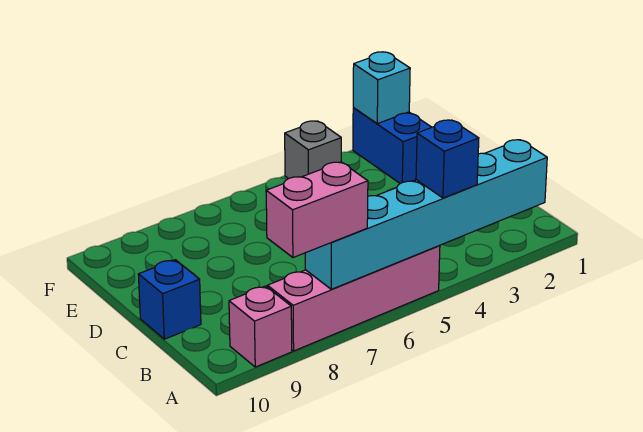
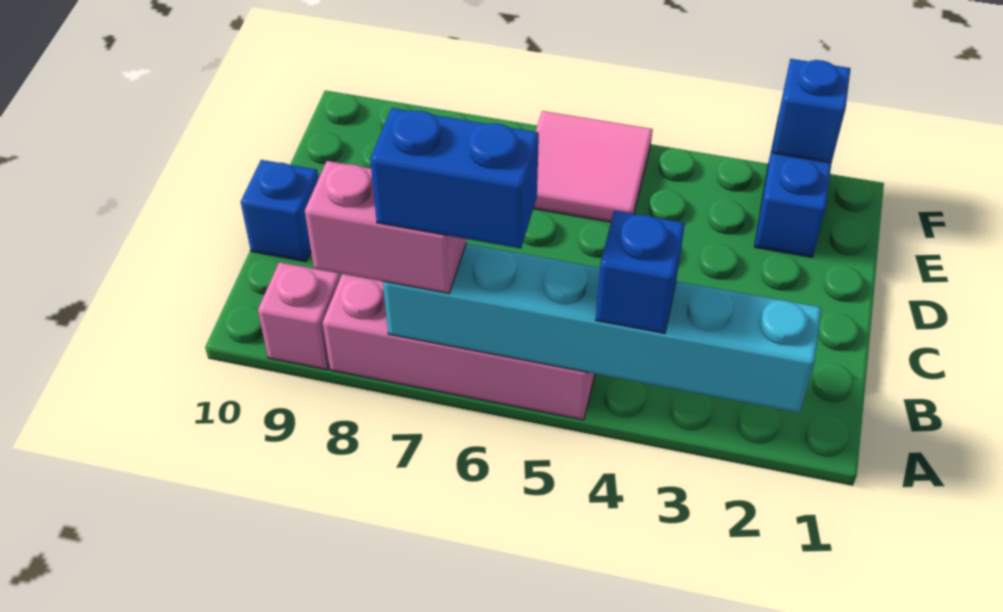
none -> blue 1x2 brick [370,108,539,249]
none -> pink 2x2 tile [533,111,653,222]
cyan 1x1 brick [353,52,410,124] -> blue 1x1 brick [772,59,851,163]
grey 1x1 brick [285,121,341,179] -> none

